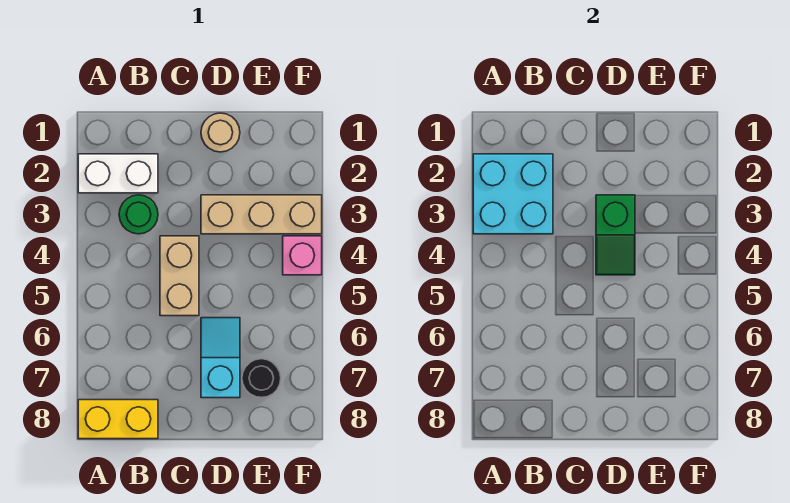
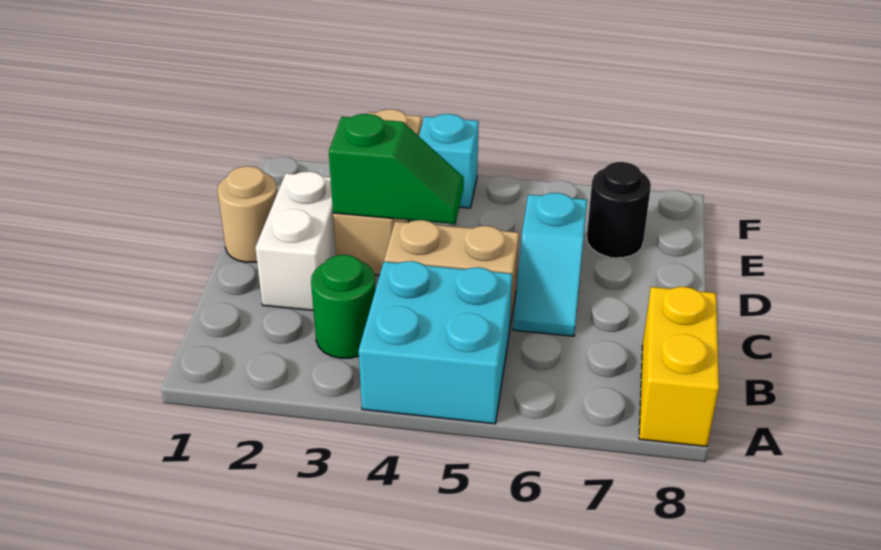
white 1x2 brick [78,154,158,193] -> white 1x2 brick moved to [255,171,336,310]
cyan 2x2 brick [473,154,553,234] -> cyan 2x2 brick moved to [359,261,512,424]
cyan 1x2 slope [201,318,240,398] -> cyan 1x2 slope turned to [513,193,587,336]
pink 1x1 brick [283,236,322,275] -> cyan 1x1 brick [419,114,479,208]

